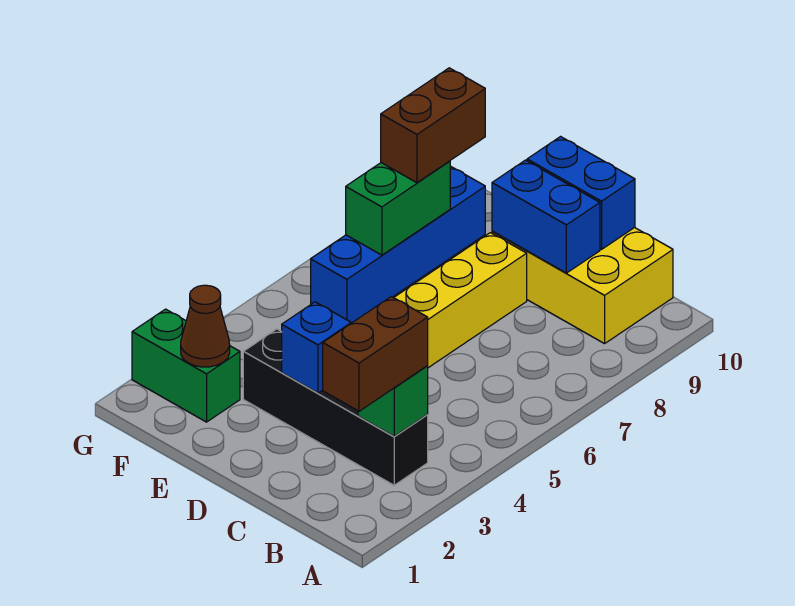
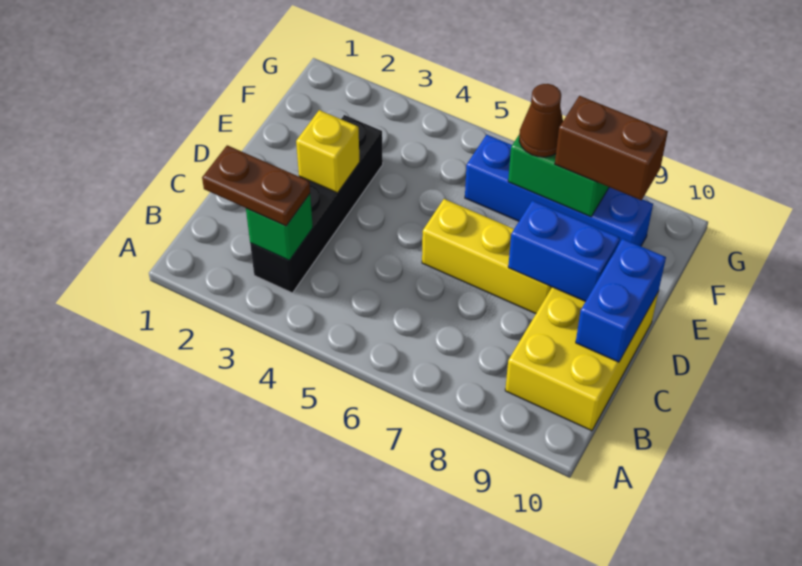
brown 1x2 brick [323,297,428,411] -> brown 1x2 plate [202,145,310,226]
blue 1x2 brick [492,160,600,273] -> blue 1x2 brick turned to [508,201,620,302]
blue 1x1 brick [282,302,351,393] -> yellow 1x1 brick [296,110,360,193]
green 1x2 brick [132,309,240,422] -> none
brown 1x1 cone [181,285,230,367] -> brown 1x1 cone moved to [519,84,563,157]

